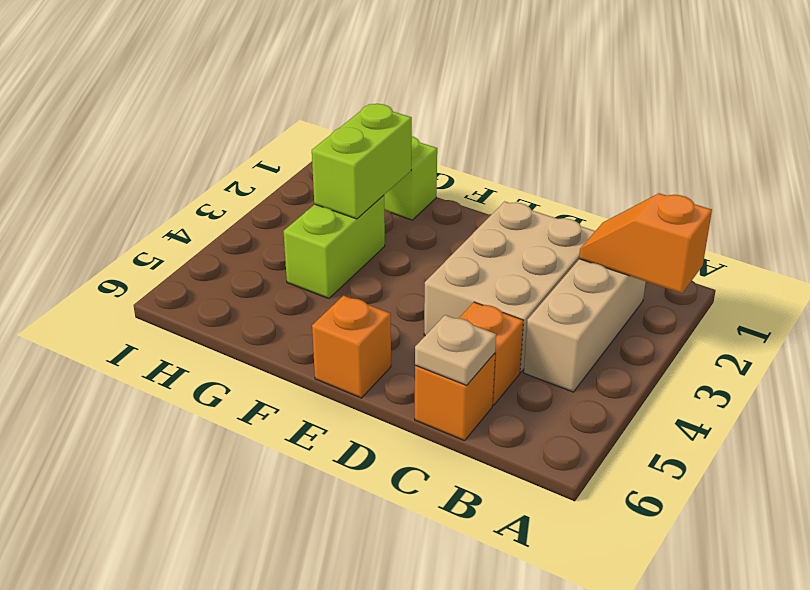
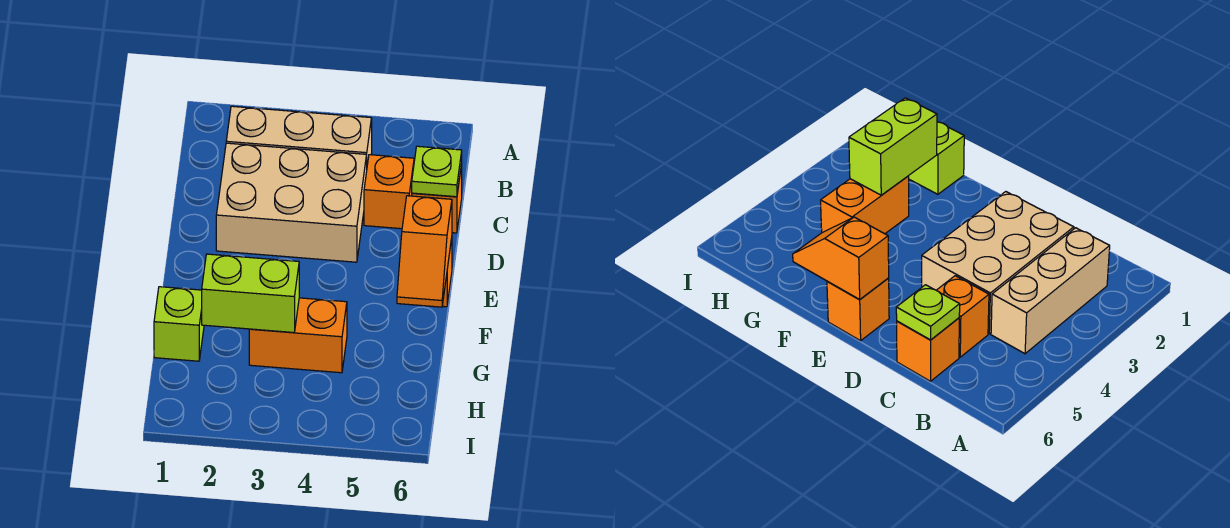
orange 1x2 slope [579,193,712,293] -> orange 1x2 slope moved to [397,196,452,307]
tan 1x1 plate [415,315,496,385] -> lime 1x1 plate [412,146,462,197]
lime 1x2 brick [283,195,385,299] -> orange 1x2 brick [249,298,347,373]

